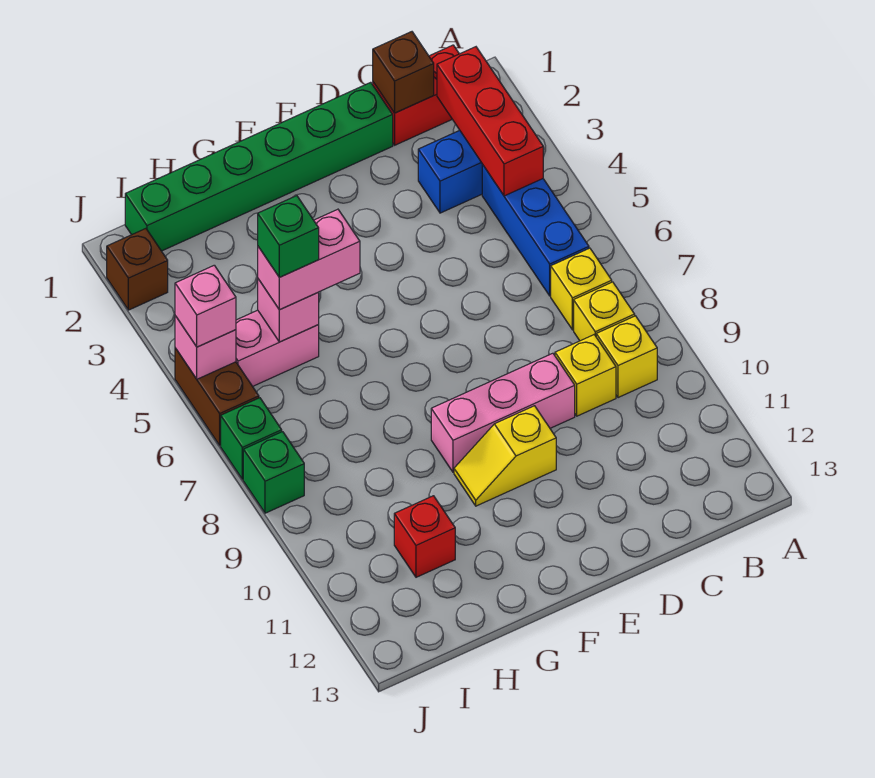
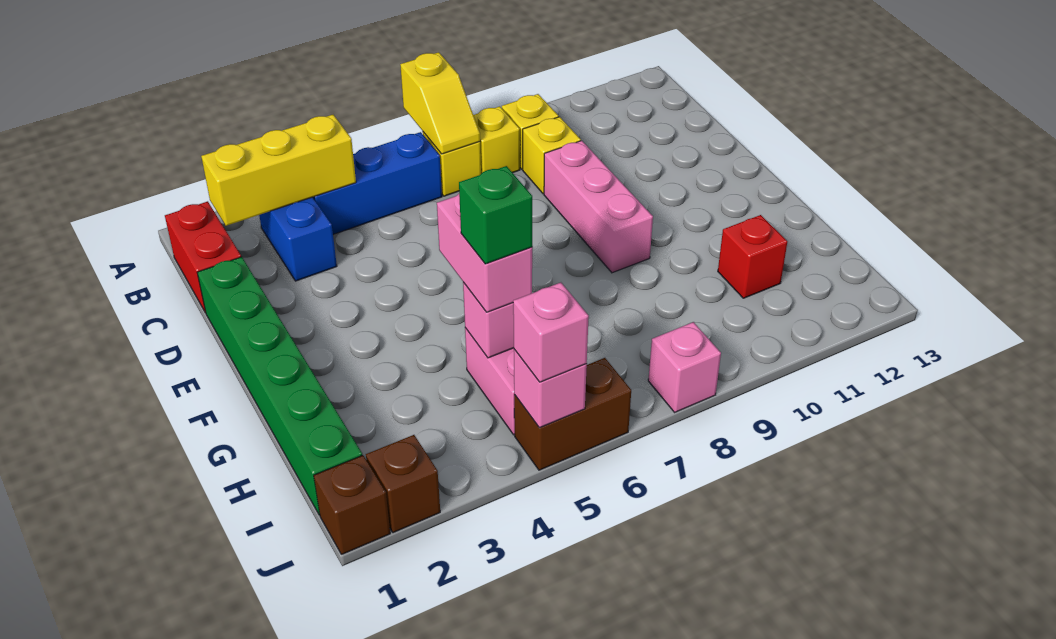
red 1x3 brick [437,47,543,196] -> yellow 1x3 brick [201,115,356,226]
brown 1x1 brick [373,32,434,113] -> brown 1x1 brick moved to [314,455,390,555]
yellow 1x2 slope [454,406,556,506] -> yellow 1x2 slope moved to [400,52,480,154]
green 1x1 brick [221,398,282,479] -> none
green 1x1 brick [243,432,304,513] -> pink 1x1 brick [648,322,721,412]

